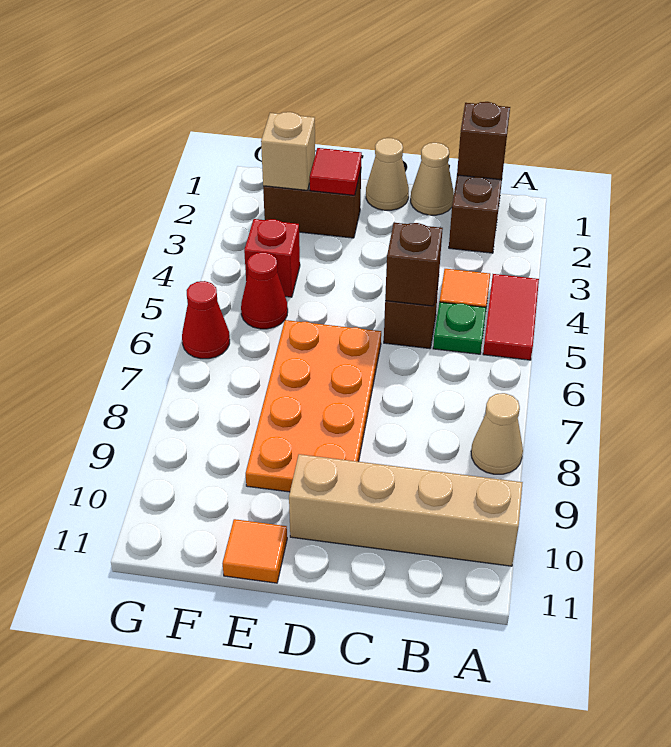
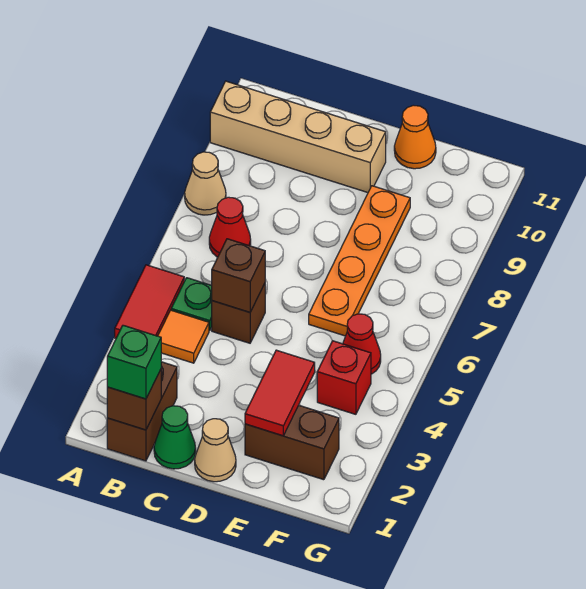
none -> green 1x1 brick [107,325,161,399]
tan 1x1 cone [411,143,454,215] -> green 1x1 cone [154,406,196,469]
orange 2x4 plate [246,320,381,492] -> orange 1x4 plate [309,186,410,336]
red 1x1 tile [310,148,362,195] -> red 1x2 tile [245,350,315,436]
orange 1x1 tile [223,519,287,583] -> orange 1x1 cone [394,105,436,169]
tan 1x1 brick [261,112,315,190] -> none
red 1x1 cone [182,281,230,359] -> red 1x1 cone moved to [209,197,251,257]

